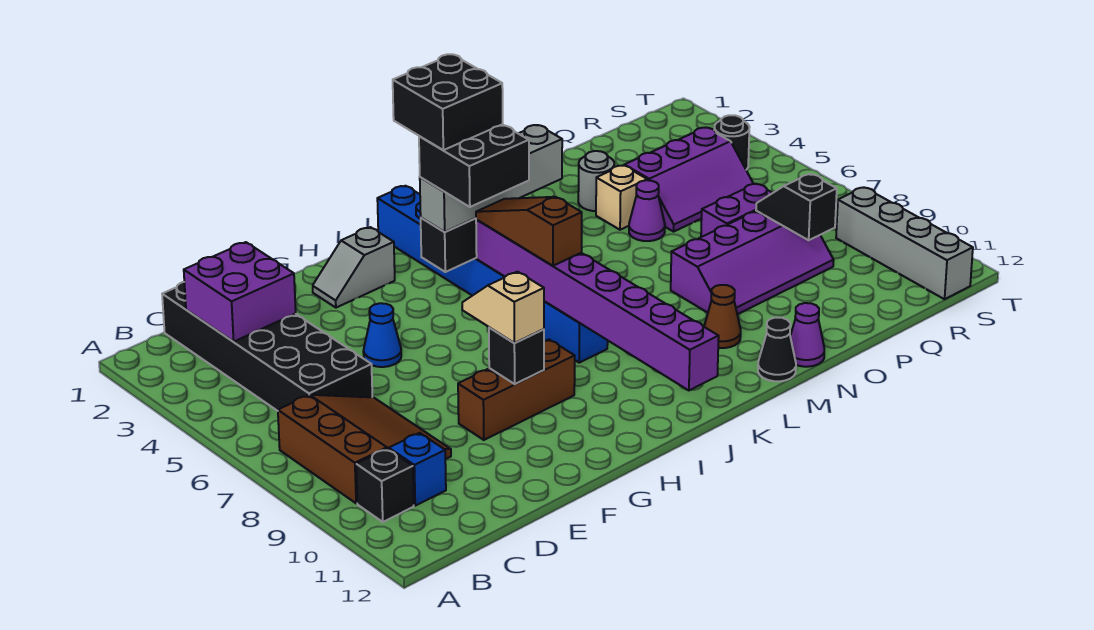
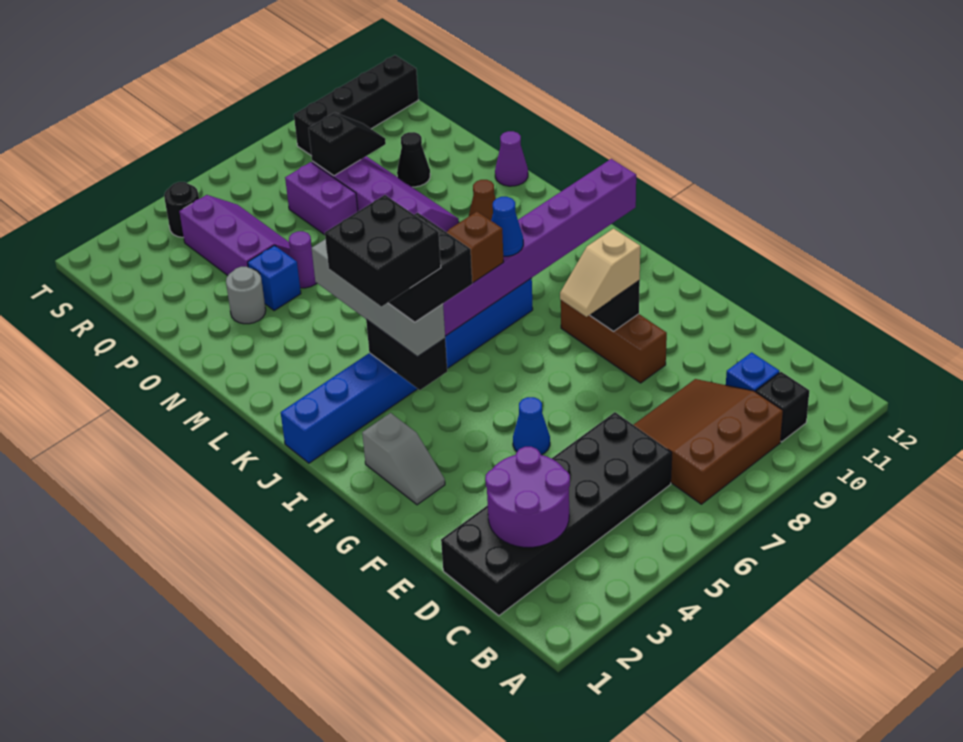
purple 2x2 brick [184,242,296,342] -> purple 2x2 round brick [485,447,570,548]
none -> blue 1x1 cone [491,197,523,256]
black 1x1 cone [758,318,796,381] -> black 1x1 cone moved to [397,132,430,187]
tan 1x1 brick [596,166,647,230] -> blue 1x1 brick [248,245,301,311]
black 1x2 slope [756,174,837,240] -> black 1x2 slope turned to [308,113,386,176]
grey 1x4 brick [836,187,973,299] -> black 1x4 brick [294,55,419,155]

